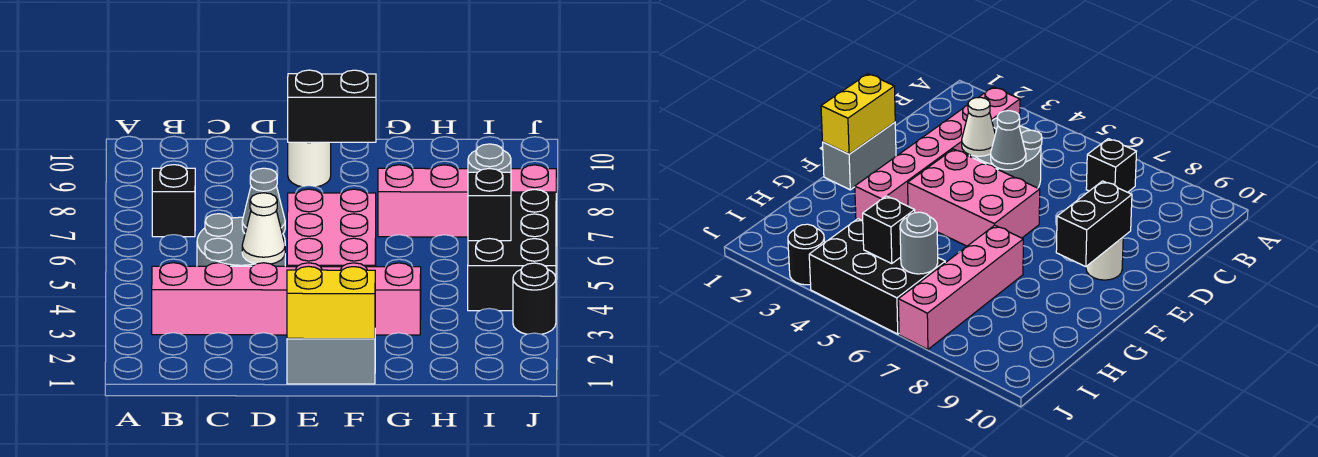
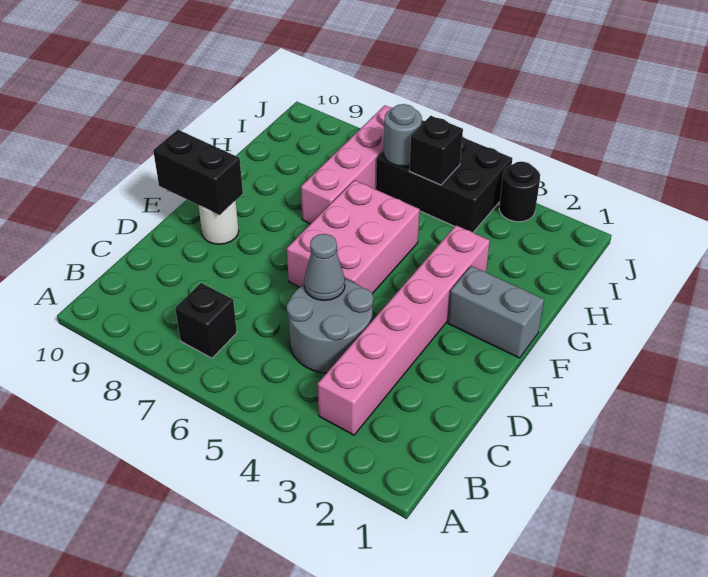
white 1x1 cone [242,193,285,264] -> none
grey 1x2 brick [287,338,375,384] -> grey 1x2 brick turned to [448,266,544,358]
yellow 1x2 brick [287,266,375,339] -> none
pink 2x3 brick [287,189,376,267] -> pink 2x3 brick turned to [287,180,420,294]
black 1x2 brick [288,70,376,142] -> black 1x2 brick turned to [153,130,243,215]

